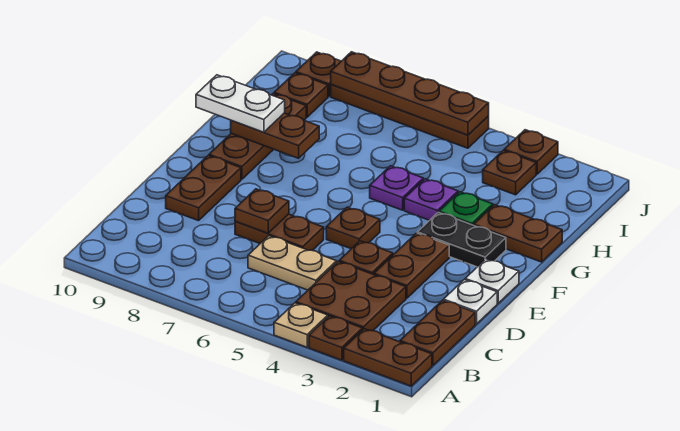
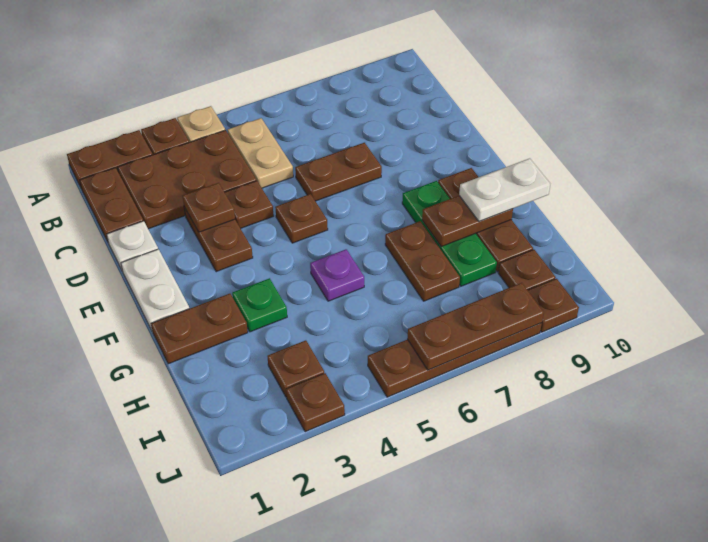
brown 2x2 plate [296,261,406,331] -> brown 2x3 plate [118,130,256,229]
tan 1x2 plate [248,236,337,290] -> tan 1x2 plate turned to [228,118,293,188]
brown 1x1 plate [235,189,289,233] -> brown 1x1 plate moved to [183,183,235,232]
brown 1x2 plate [166,156,241,221] -> brown 1x2 plate moved to [385,221,460,301]
white 1x1 plate [465,259,519,303] -> white 1x2 plate [121,249,189,332]
black 1x2 plate [417,212,506,267] -> none
none -> green 1x3 plate [402,181,497,286]
purple 1x1 plate [404,179,458,220] -> none
brown 1x4 plate [331,52,489,135] -> brown 1x3 plate [407,283,544,370]

